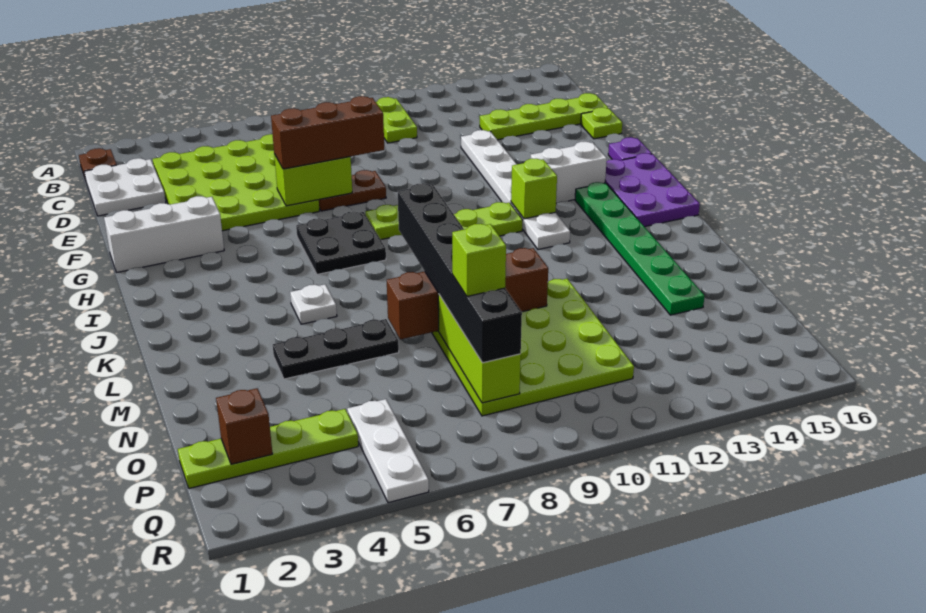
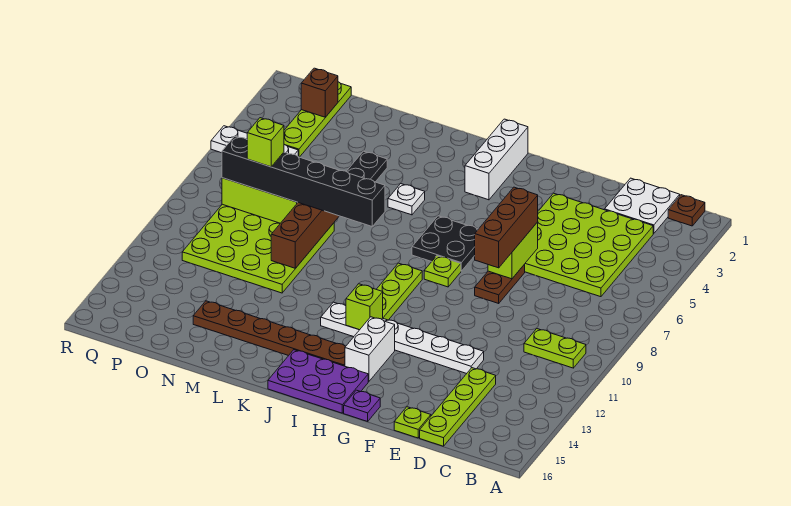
white 1x3 brick [104,196,224,272] -> white 1x3 brick moved to [465,119,528,200]
green 1x6 plate [575,182,705,315] -> brown 1x6 plate [193,301,345,366]

